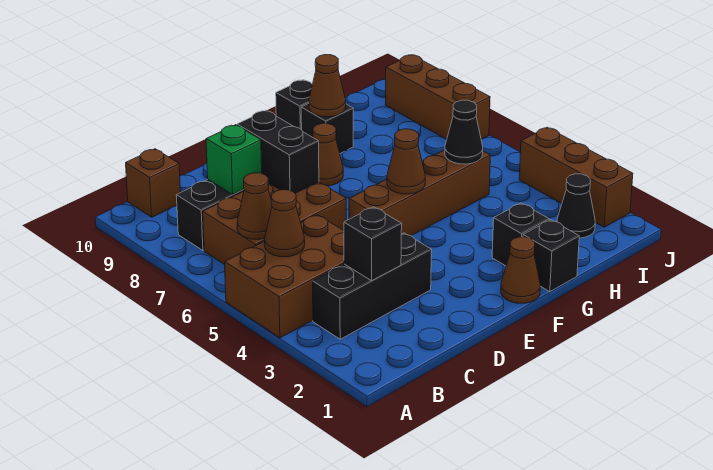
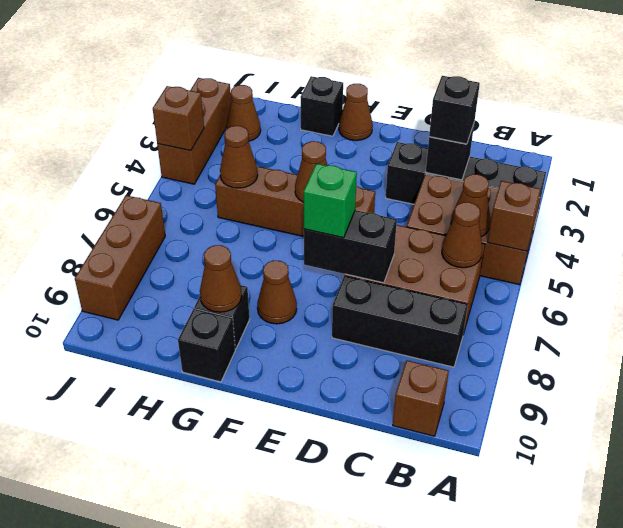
none -> brown 1x1 brick [488,181,541,251]
black 1x3 brick [313,233,432,339] -> black 1x4 brick [386,142,546,221]
green 1x1 brick [206,125,262,194] -> green 1x1 brick moved to [304,164,357,238]
black 1x2 brick [237,111,319,193] -> black 1x2 brick turned to [304,210,397,283]
black 1x1 brick [492,203,549,266] -> black 1x1 brick moved to [429,76,480,144]
black 1x1 cone [445,100,483,164] -> brown 1x1 cone [220,126,258,188]
black 1x1 cone [557,174,595,238] -> brown 1x1 cone [227,85,261,141]
none -> brown 1x1 brick [153,86,204,151]

